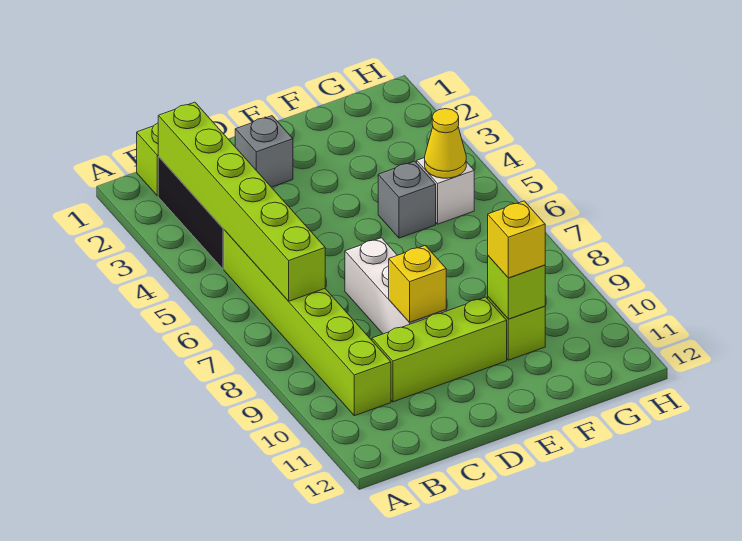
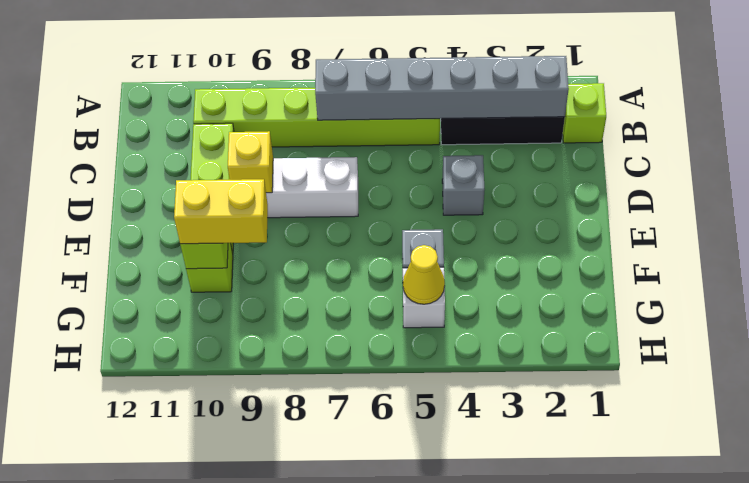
lime 1x6 brick [158,102,325,301] -> grey 1x6 brick [315,56,569,120]
grey 1x1 brick [235,116,293,187] -> grey 1x1 brick moved to [442,155,485,215]
yellow 1x1 brick [488,201,545,278] -> yellow 1x2 brick [174,179,268,244]

